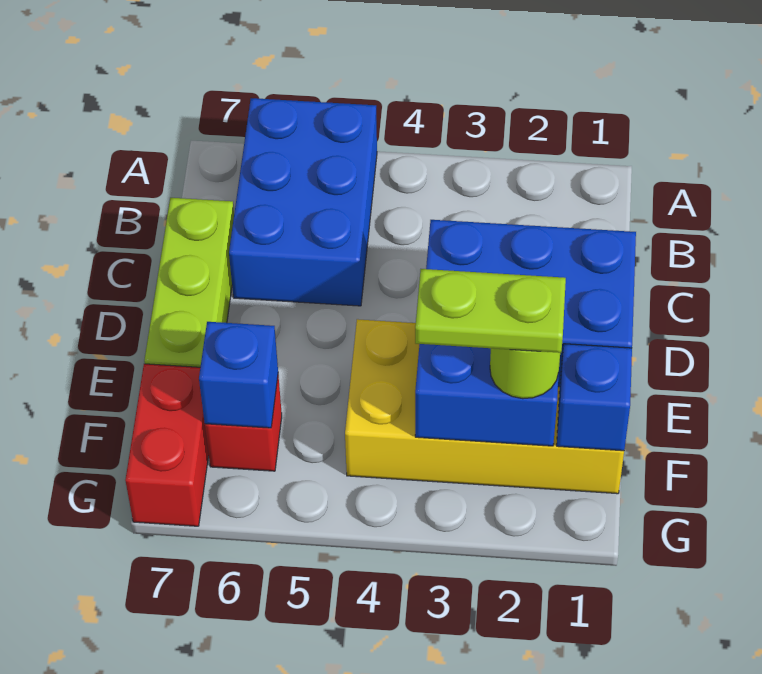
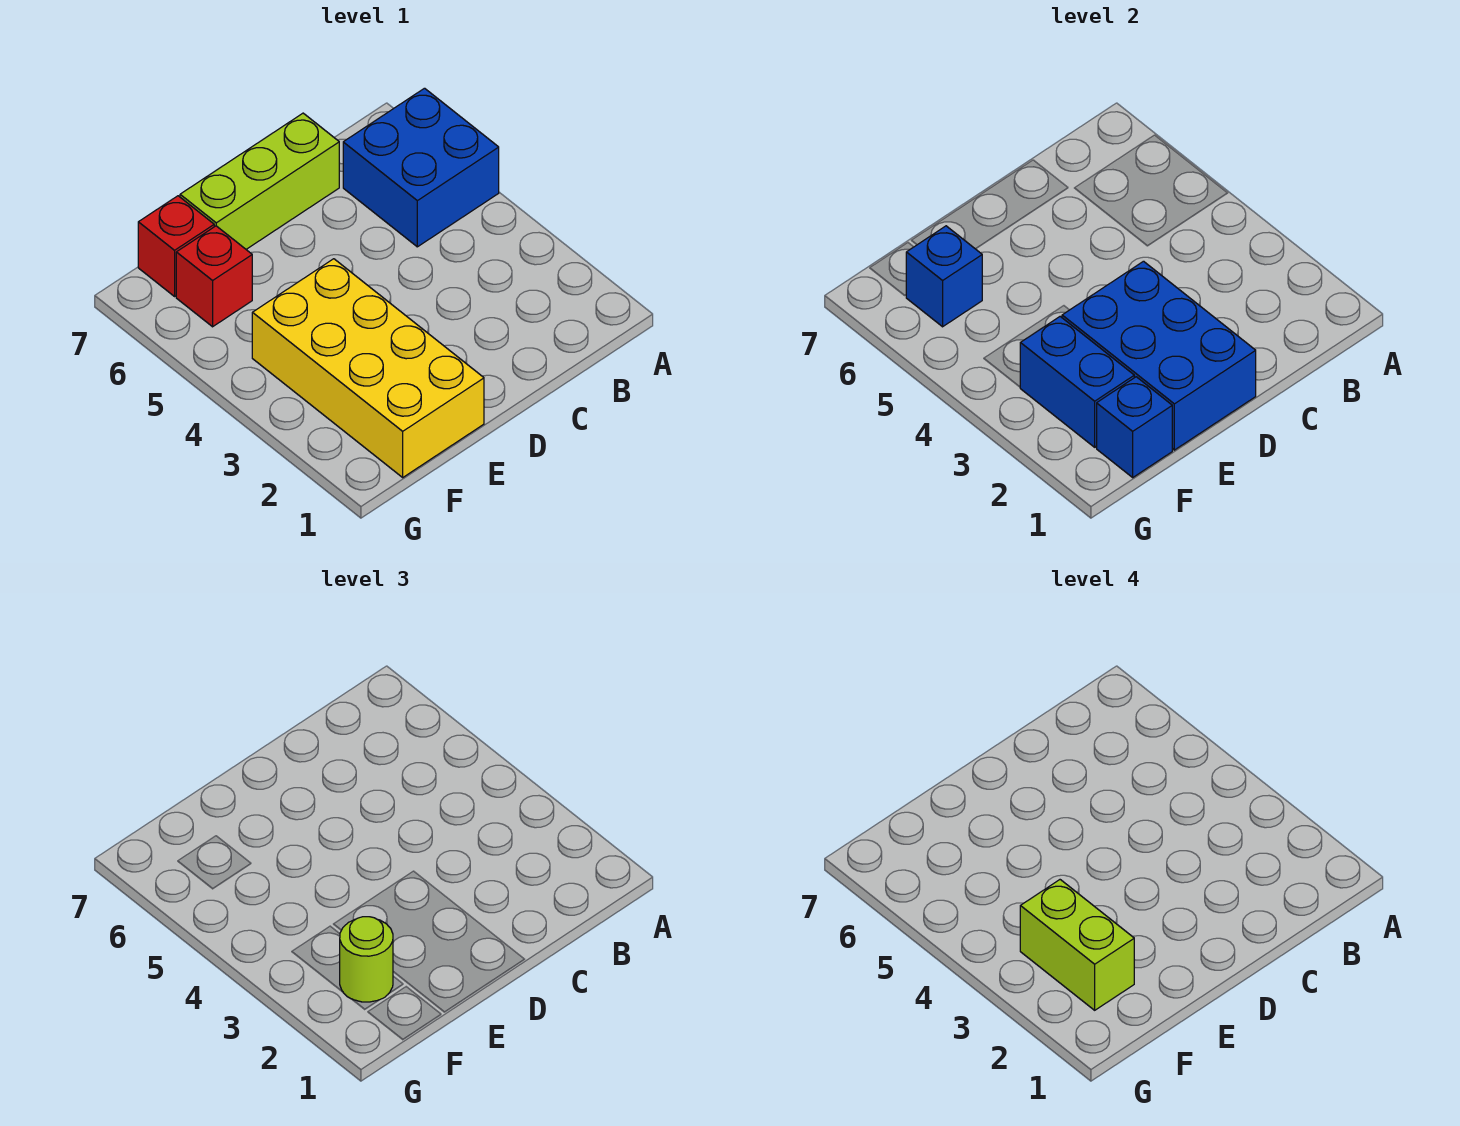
blue 2x3 brick [229,98,377,306] -> blue 2x2 brick [343,88,499,247]
lime 1x2 plate [415,269,566,353] -> lime 1x2 brick [1020,880,1134,1010]
red 1x2 brick [125,364,209,526] -> red 1x1 brick [138,196,214,296]

